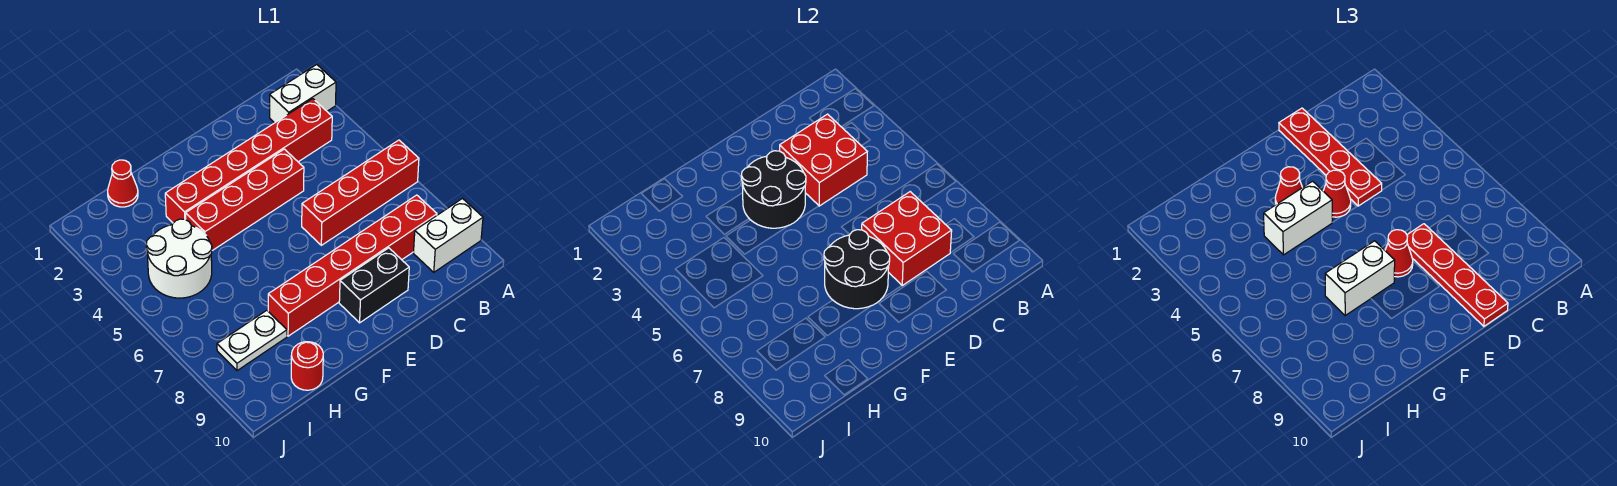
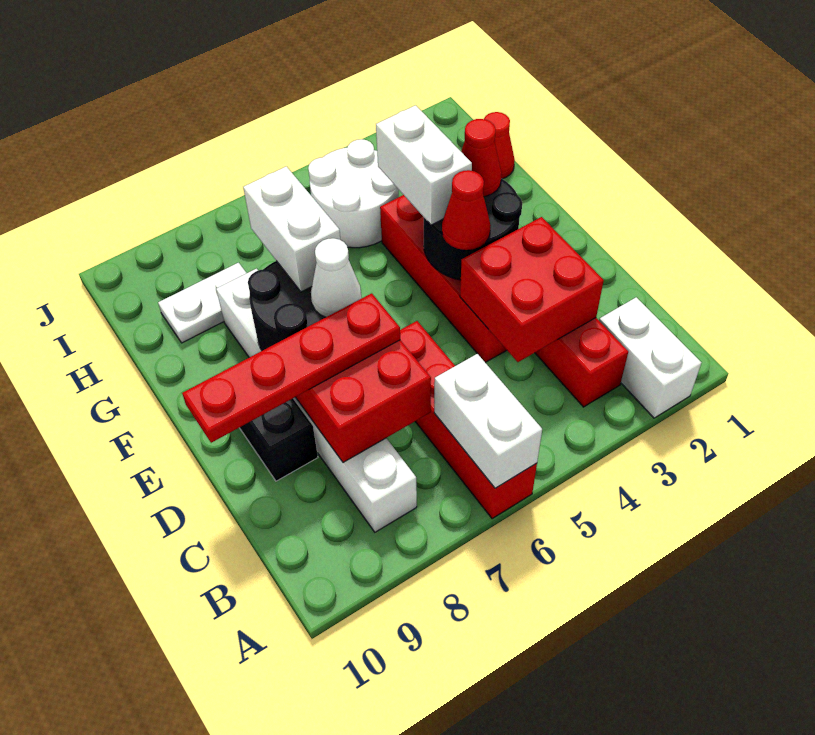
white 1x2 brick [413,199,483,272] -> white 1x2 brick moved to [434,354,542,488]
red 1x6 brick [268,195,437,336] -> white 1x6 brick [216,269,417,532]
red 1x4 plate [1279,108,1382,206] -> none
red 1x1 cone [1385,230,1413,277] -> white 1x1 cone [311,238,362,317]
white 1x2 plate [217,310,287,371] -> white 1x2 plate turned to [158,263,246,343]
red 1x1 round brick [291,342,323,390] -> none

